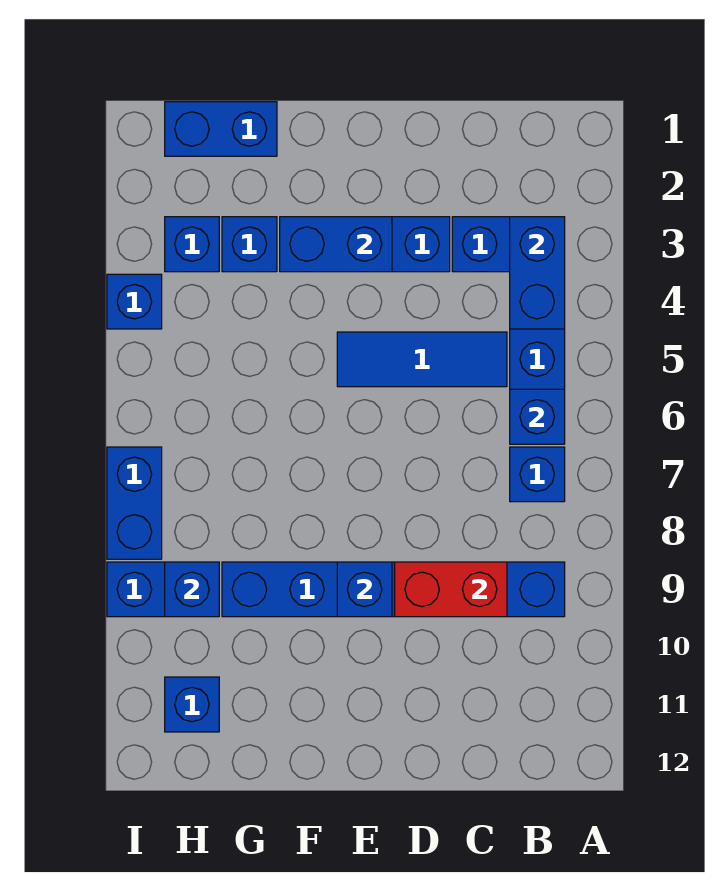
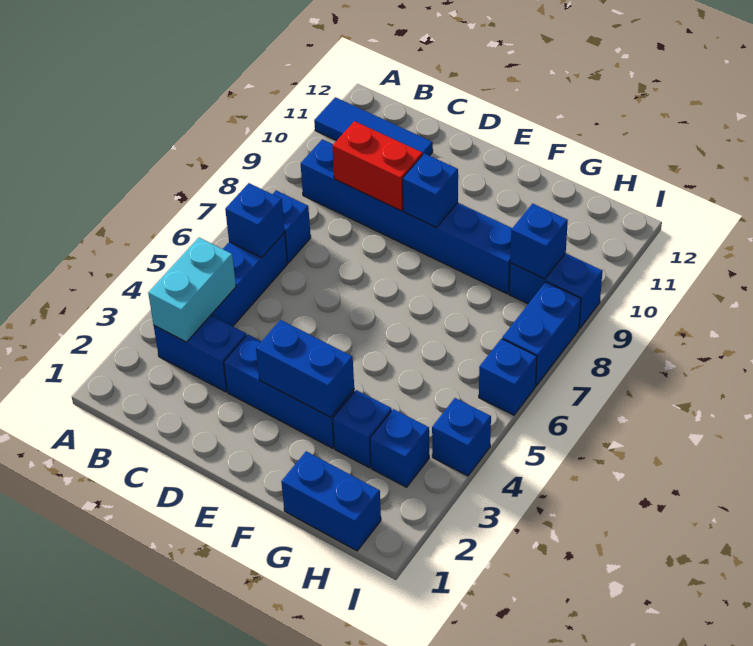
blue 1x2 brick [510,217,565,329] -> cyan 1x2 brick [148,238,236,342]
blue 1x3 tile [337,332,507,387] -> blue 1x3 tile moved to [314,97,433,156]
blue 1x1 brick [165,677,219,732] -> blue 1x1 brick moved to [479,339,537,415]

